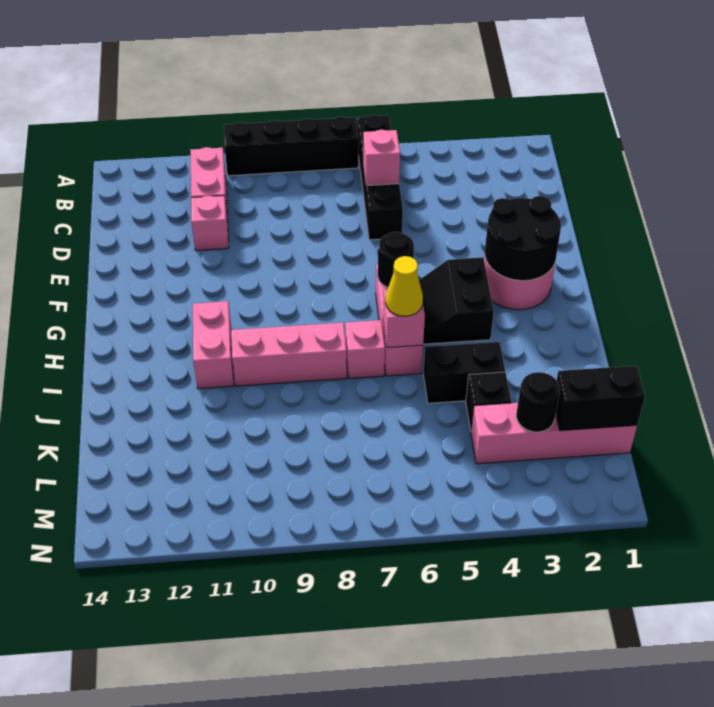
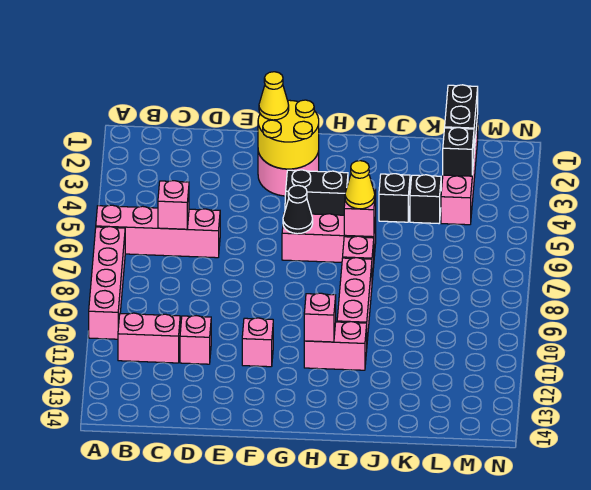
black 1x4 brick [357,115,403,240] -> pink 1x4 brick [96,205,220,258]
black 1x4 brick [224,117,359,176] -> pink 1x4 brick [89,227,125,339]
black 2x2 round brick [485,196,561,281] -> yellow 2x2 round brick [258,100,319,169]
none -> yellow 1x1 cone [259,72,289,120]
none -> pink 1x1 brick [242,318,273,367]
black 1x1 round brick [378,232,414,287] -> black 1x1 cone [283,185,313,234]
none -> pink 1x1 brick [304,293,336,342]
black 1x2 brick [424,342,505,403] -> black 1x1 brick [379,174,410,222]
black 1x1 round brick [516,372,560,432] -> black 1x1 brick [443,127,474,176]

